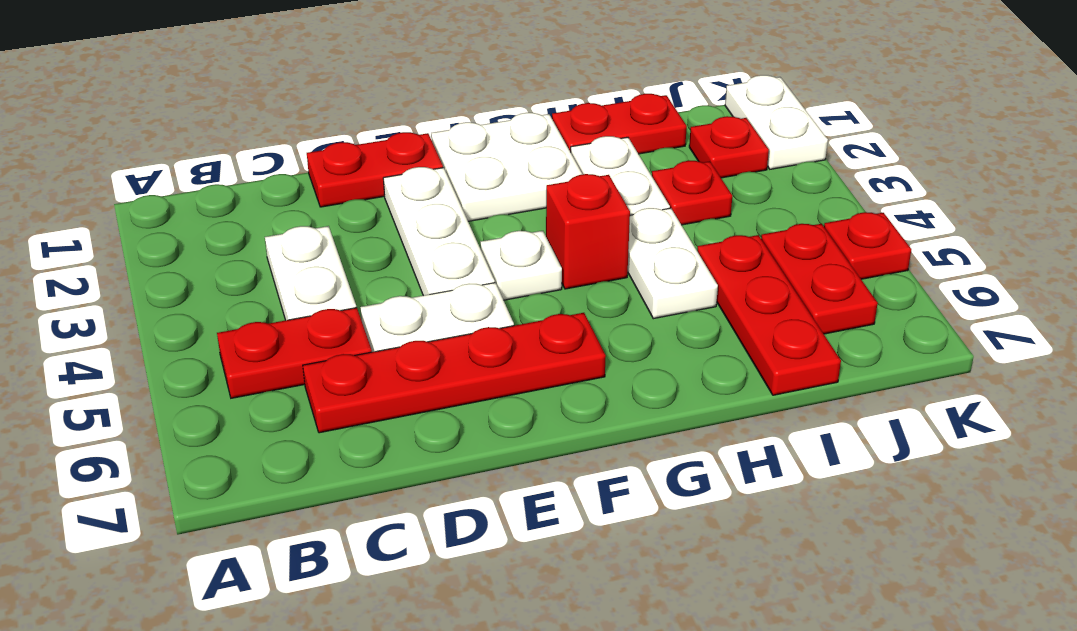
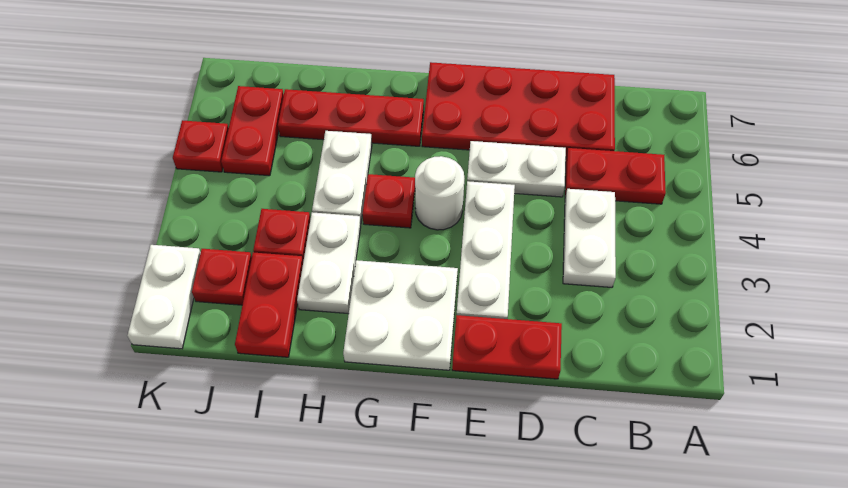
red 1x4 plate [303,313,606,433] -> red 2x4 plate [422,62,615,156]
white 1x1 plate [480,231,562,300] -> white 1x1 round brick [415,156,464,230]
red 1x1 brick [546,174,630,289] -> red 1x1 plate [362,174,415,228]
red 1x2 plate [552,94,687,154] -> red 1x2 plate turned to [235,252,303,357]
red 1x3 plate [697,235,841,395] -> red 1x3 plate turned to [278,89,424,146]

